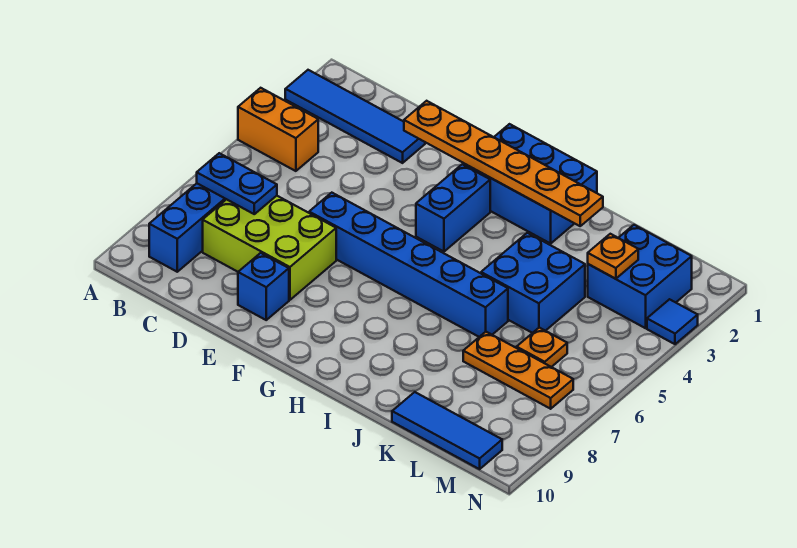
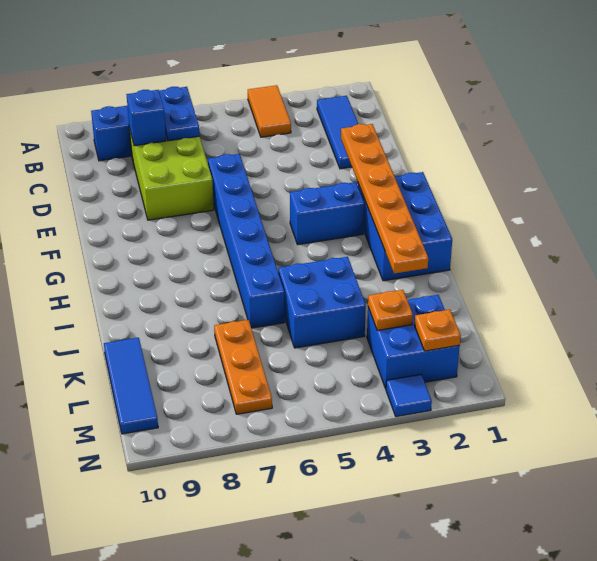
blue 1x4 tile [285,70,425,163] -> blue 1x3 tile [317,96,358,169]
orange 1x2 brick [238,88,318,171] -> orange 1x2 tile [248,85,291,137]
blue 1x1 brick [238,253,289,320] -> blue 1x1 brick moved to [126,90,166,146]
orange 1x1 plate [517,328,567,367] -> orange 1x1 plate moved to [414,310,461,351]

